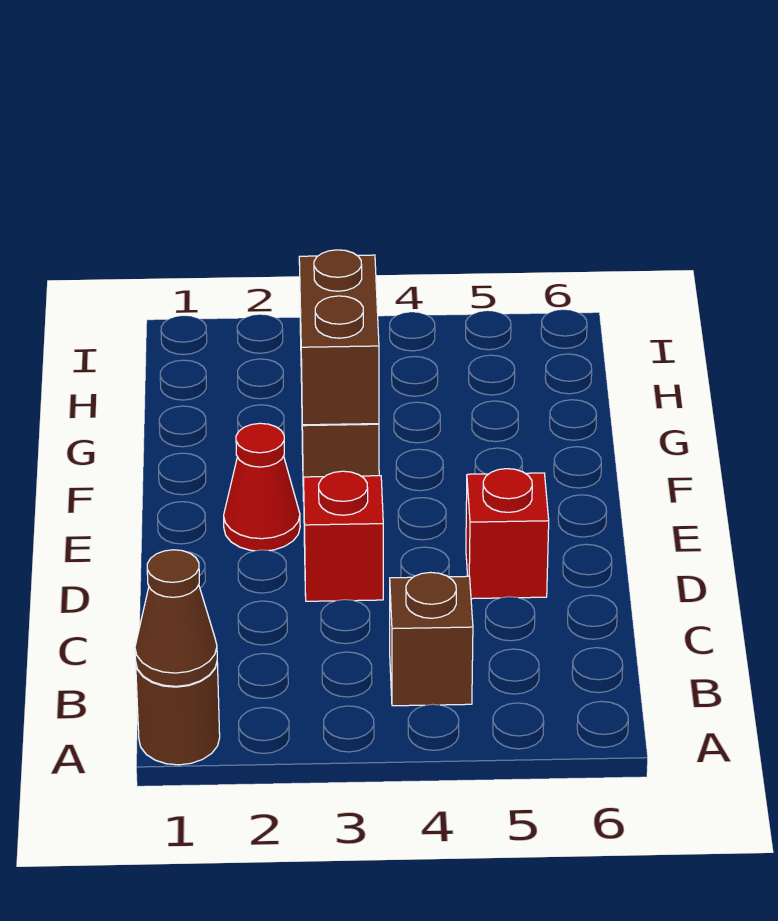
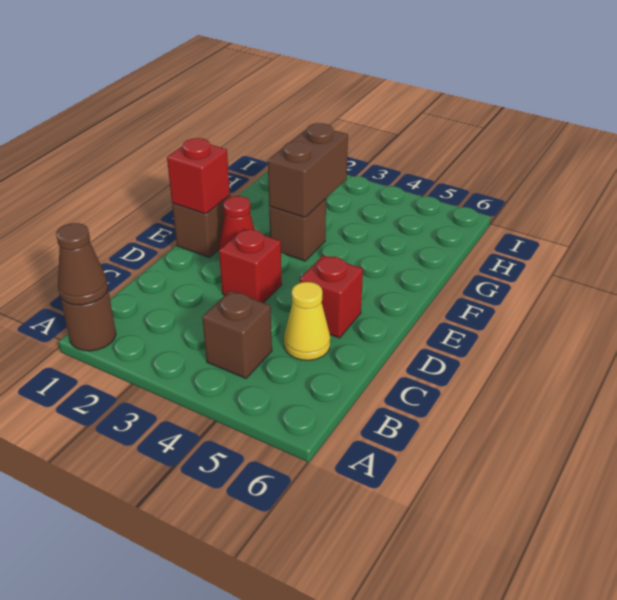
none -> yellow 1x1 cone [284,282,330,360]
none -> brown 1x1 brick [172,195,230,257]
none -> red 1x1 brick [167,138,230,214]

